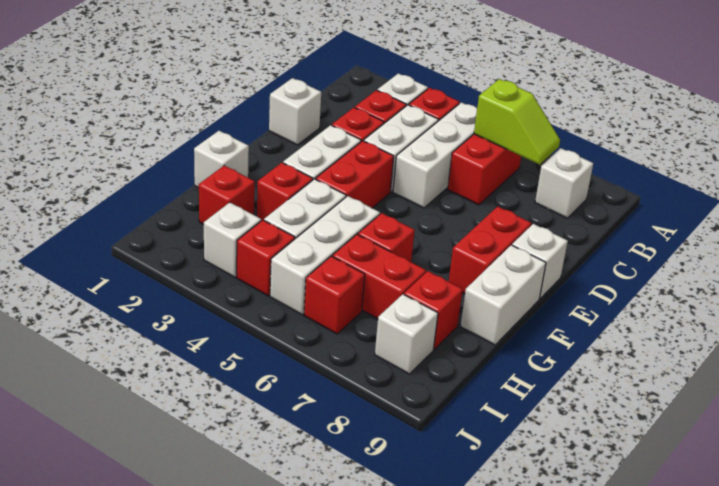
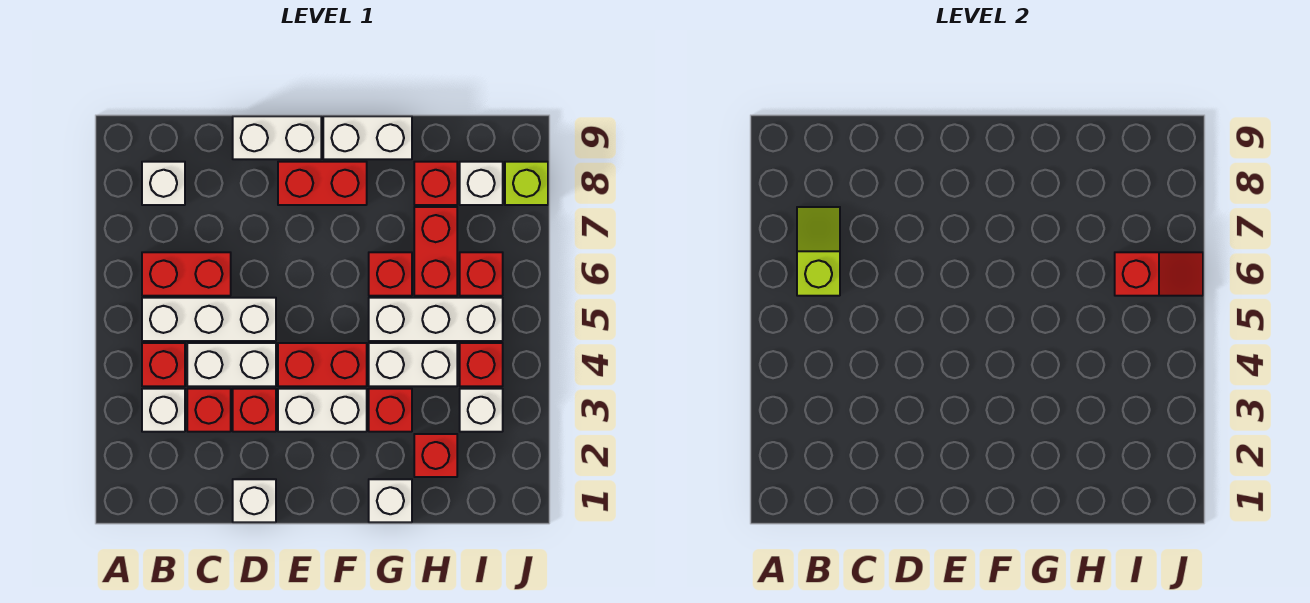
white 1x1 brick [512,224,568,298] -> white 1x2 brick [233,116,321,159]
none -> red 1x2 slope [1115,252,1203,296]
none -> lime 1x1 brick [505,162,548,205]

